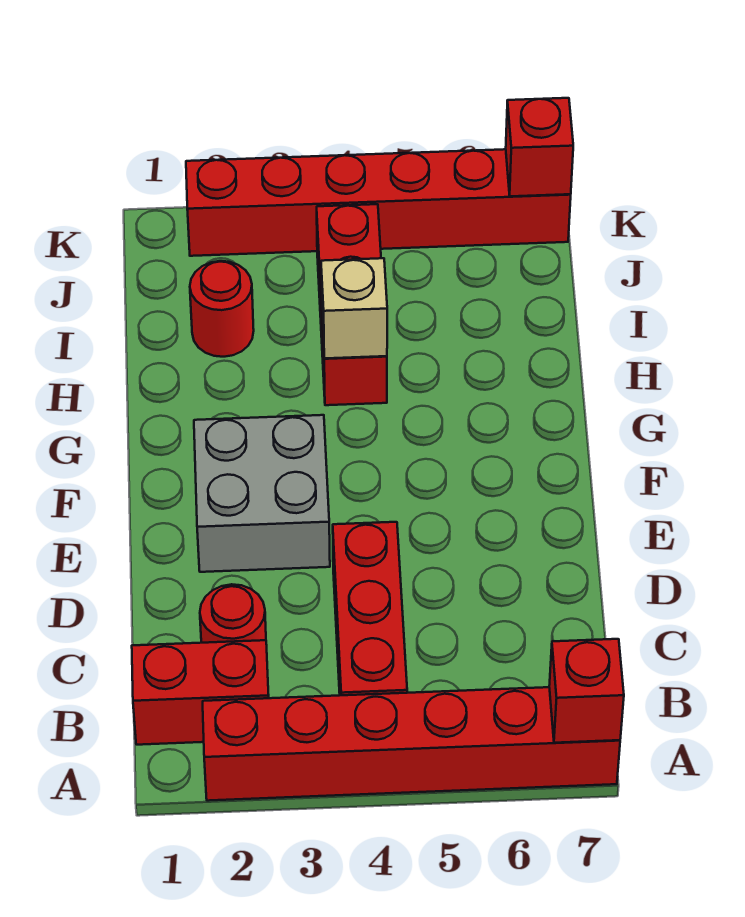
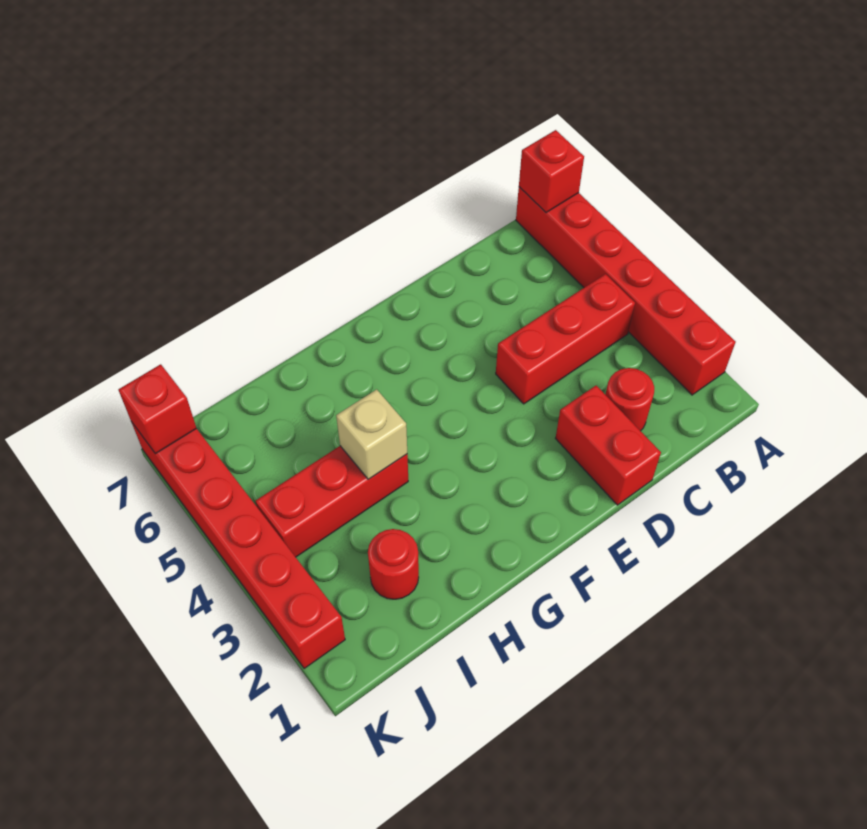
red 1x2 brick [132,640,269,745] -> red 1x2 brick moved to [555,386,661,505]
grey 2x2 brick [194,415,330,572] -> none

